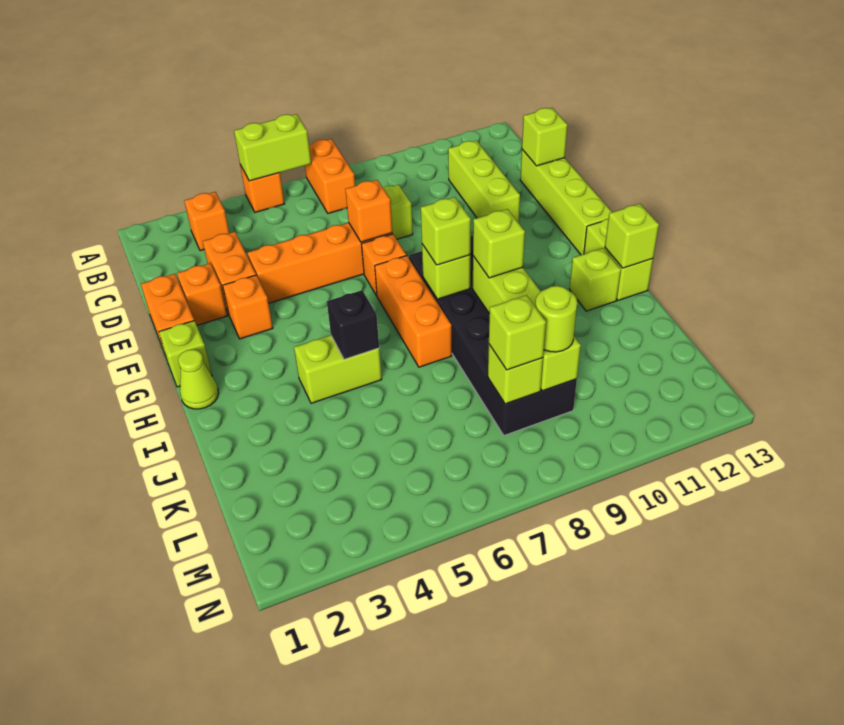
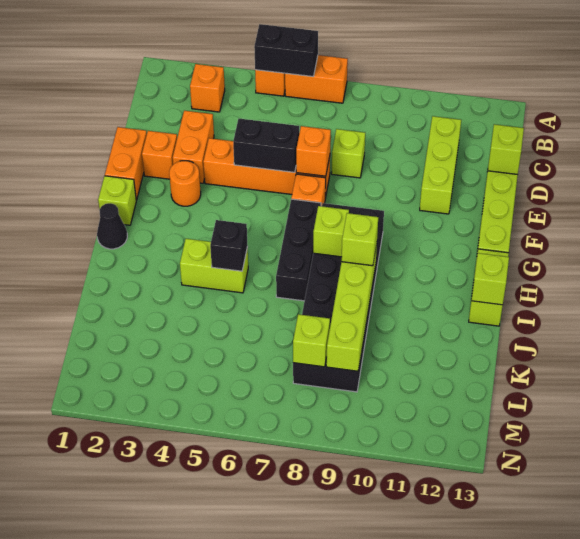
lime 1x2 brick [234,114,311,181] -> black 1x2 brick [254,24,318,77]
orange 1x2 brick [305,139,355,213] -> orange 1x2 brick turned to [285,55,348,103]
none -> black 1x2 brick [233,119,299,172]
orange 1x1 brick [223,275,273,339] -> orange 1x1 round brick [169,161,201,206]
orange 1x3 brick [375,256,452,367] -> black 1x3 brick [276,199,321,301]
lime 1x1 cone [178,349,218,409] -> black 1x1 cone [97,203,127,249]
lime 1x1 brick [421,197,471,265] -> none
lime 1x1 brick [570,248,621,311] -> none
lime 1x1 brick [489,295,546,370] -> none
lime 1x1 round brick [535,286,577,352] -> none

